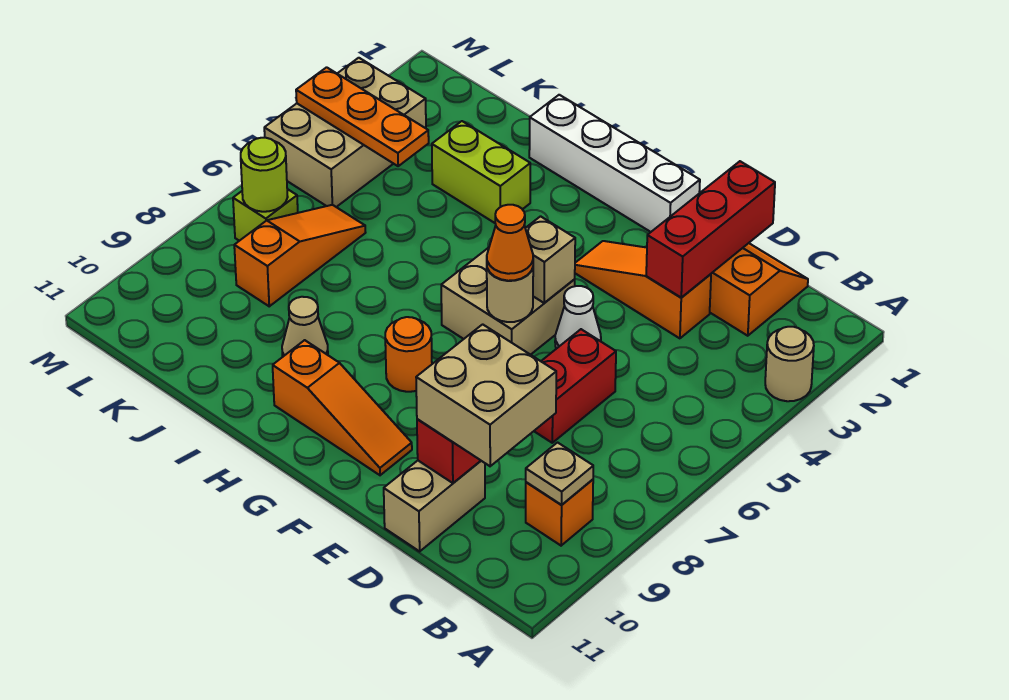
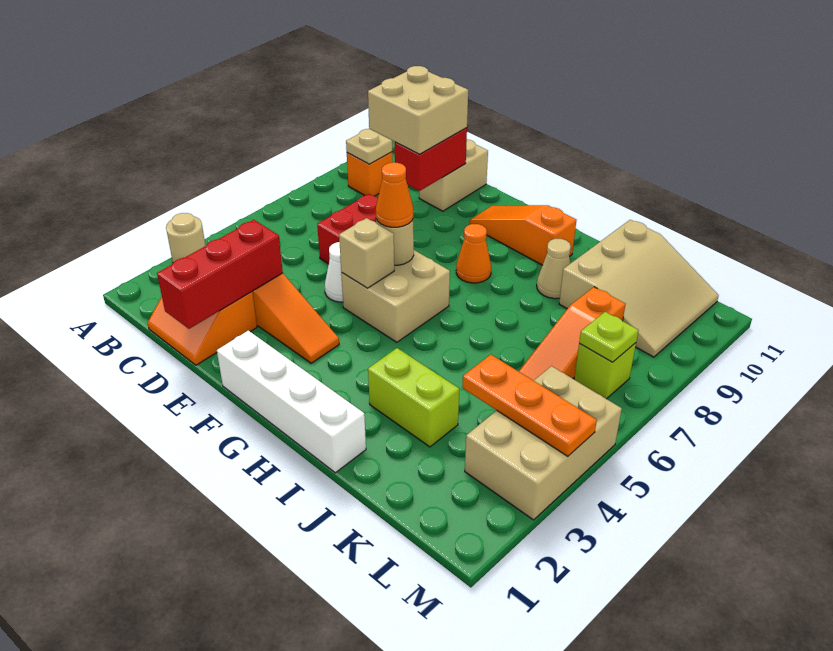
orange 1x1 round brick [385,317,432,392] -> orange 1x1 cone [456,224,491,283]
none -> tan 3x3 slope [559,220,719,357]
lime 1x1 round brick [241,138,288,212] -> lime 1x1 plate [579,312,638,362]

